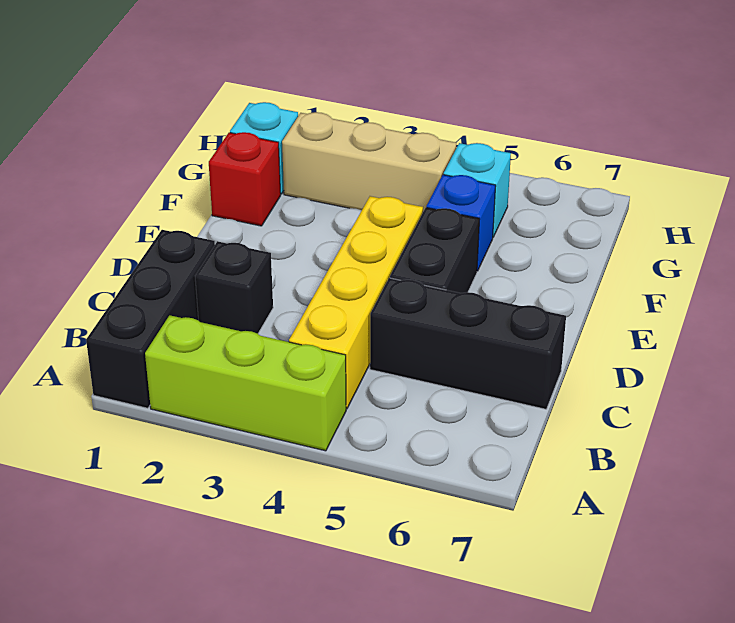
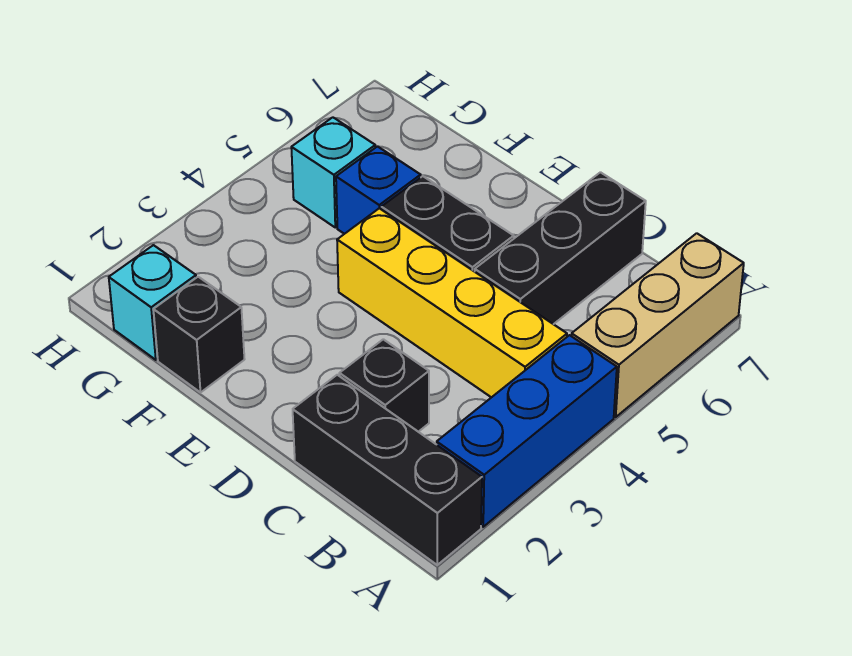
lime 1x3 brick [145,315,346,451] -> blue 1x3 brick [437,335,617,527]
red 1x1 brick [209,132,281,226] -> black 1x1 brick [153,277,245,392]
tan 1x3 brick [282,112,456,212] -> tan 1x3 brick moved to [571,233,744,417]

